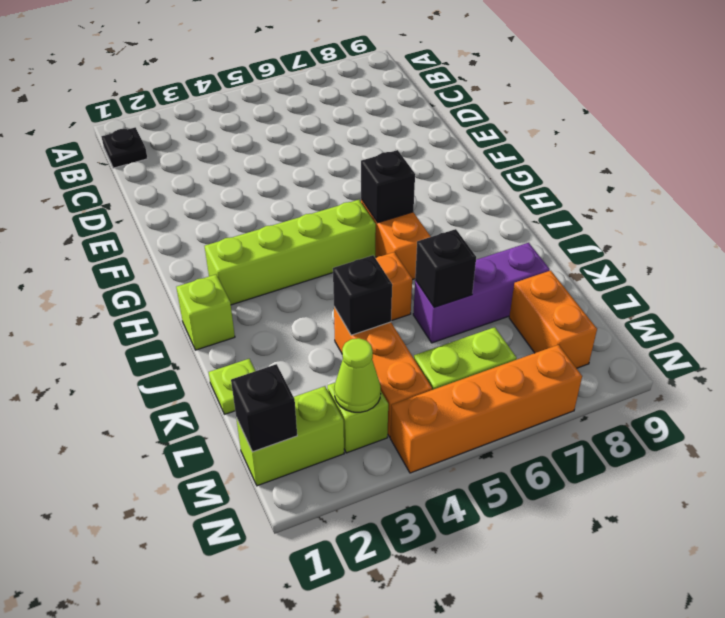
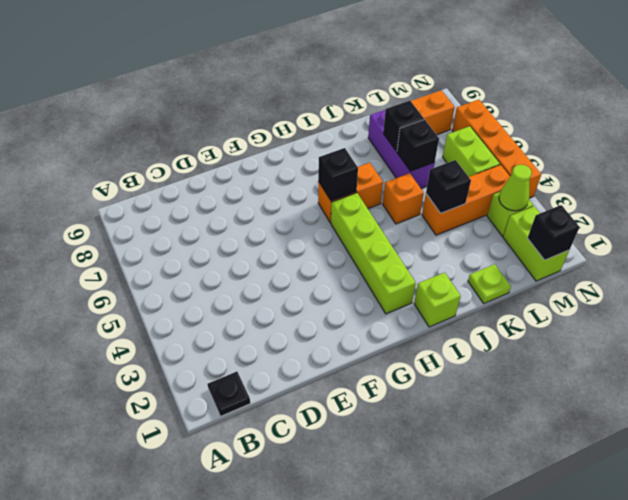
none -> black 1x1 brick [383,101,424,151]

